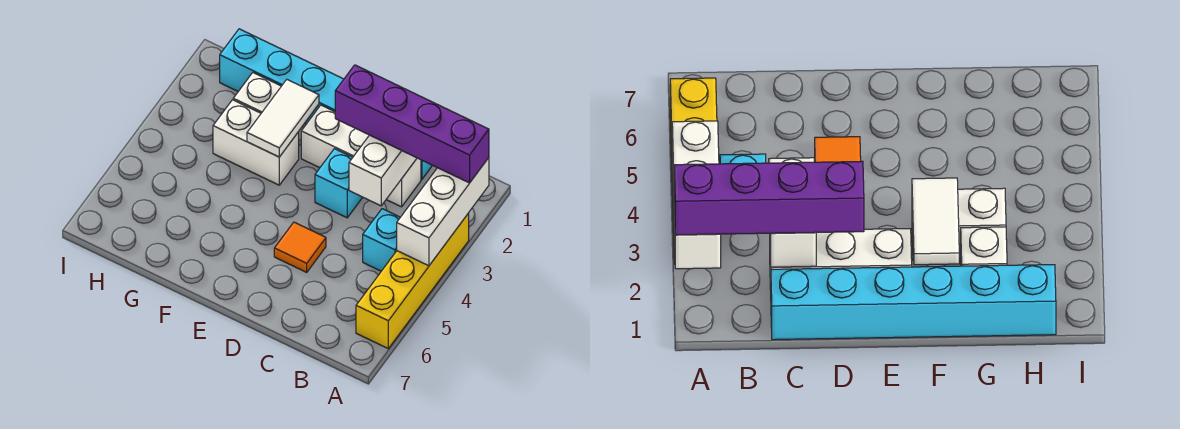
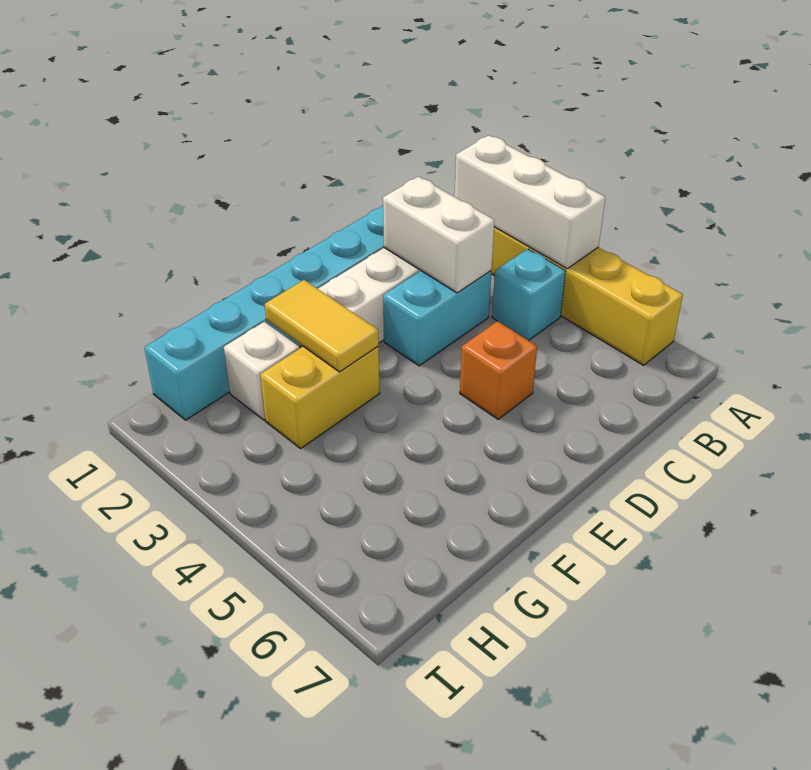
purple 1x4 brick [335,65,489,183] -> none
cyan 1x1 brick [315,149,363,218] -> cyan 1x2 brick [383,271,491,366]
orange 1x1 tile [274,222,326,272] -> orange 1x1 brick [460,321,537,419]
white 1x2 tile [247,80,319,157] -> yellow 1x2 tile [265,280,379,372]
white 1x2 brick [213,100,299,185] -> yellow 1x2 brick [260,346,380,448]

